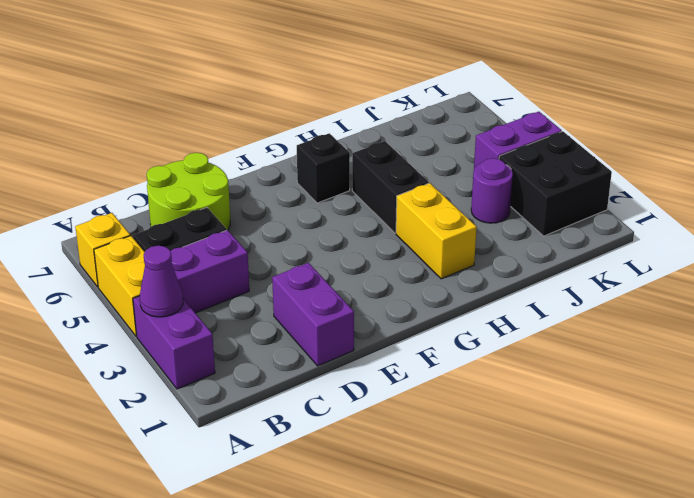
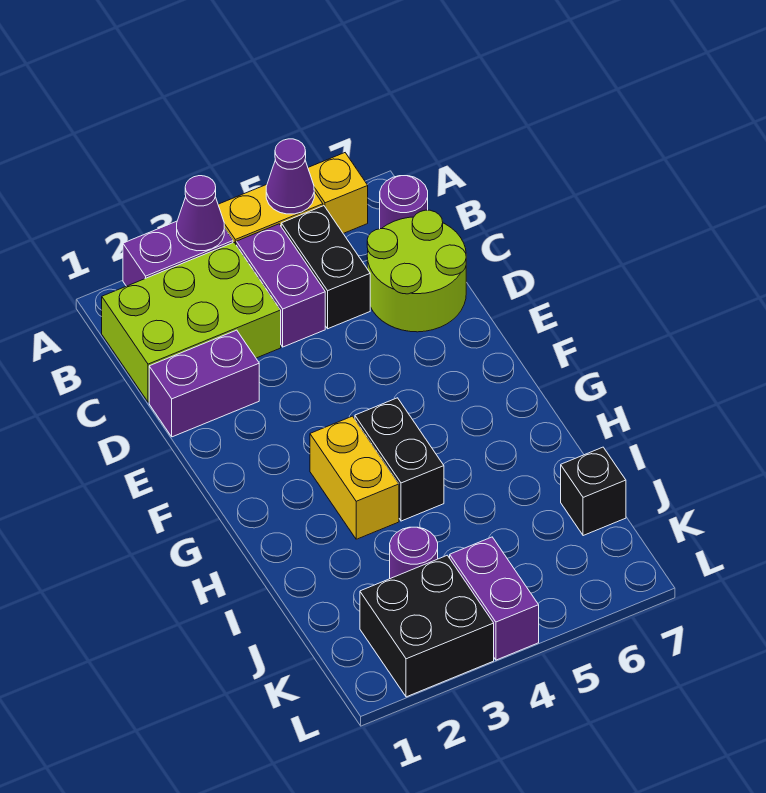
none -> purple 1x1 cone [266,139,314,214]
none -> lime 2x3 brick [102,243,281,402]
none -> purple 1x1 round brick [380,176,428,229]
black 1x1 brick [297,133,350,203] -> black 1x1 brick moved to [561,447,626,536]
yellow 1x2 brick [396,183,477,279] -> yellow 1x2 brick turned to [310,416,399,539]
black 1x2 brick [352,141,429,233] -> black 1x2 brick turned to [355,398,444,521]

